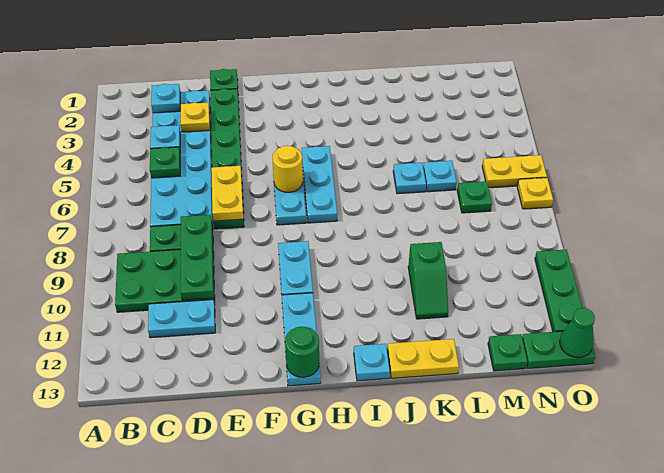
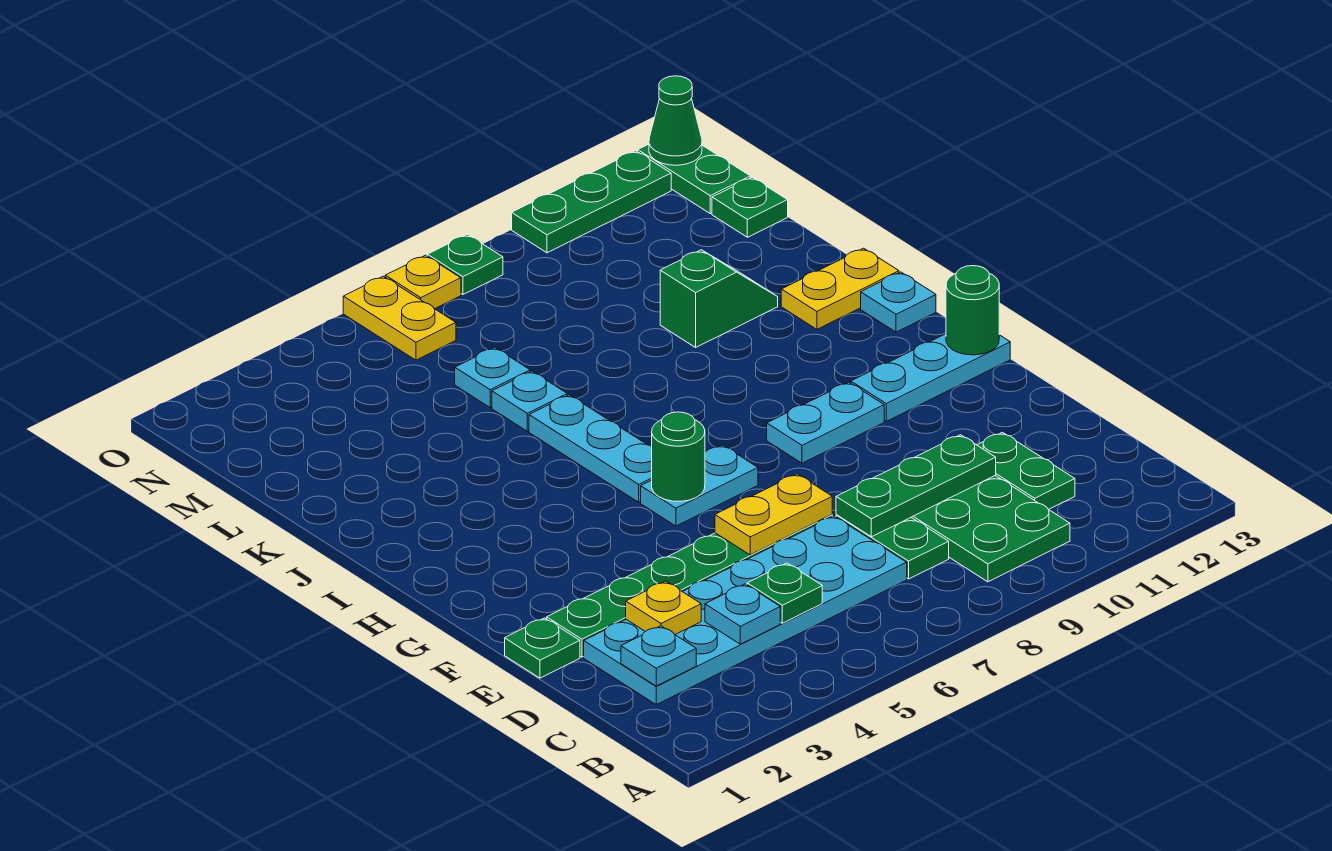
cyan 1x2 plate [148,300,215,338] -> green 1x2 plate [977,432,1075,509]
yellow 1x1 round brick [272,145,303,192] -> green 1x1 round brick [652,412,705,501]
cyan 1x3 plate [302,146,337,223] -> cyan 1x3 plate turned to [529,395,652,502]
yellow 1x2 plate [387,339,459,378] -> yellow 1x2 plate turned to [781,248,899,329]
green 1x1 plate [457,181,492,213] -> green 1x1 plate moved to [427,235,503,295]

